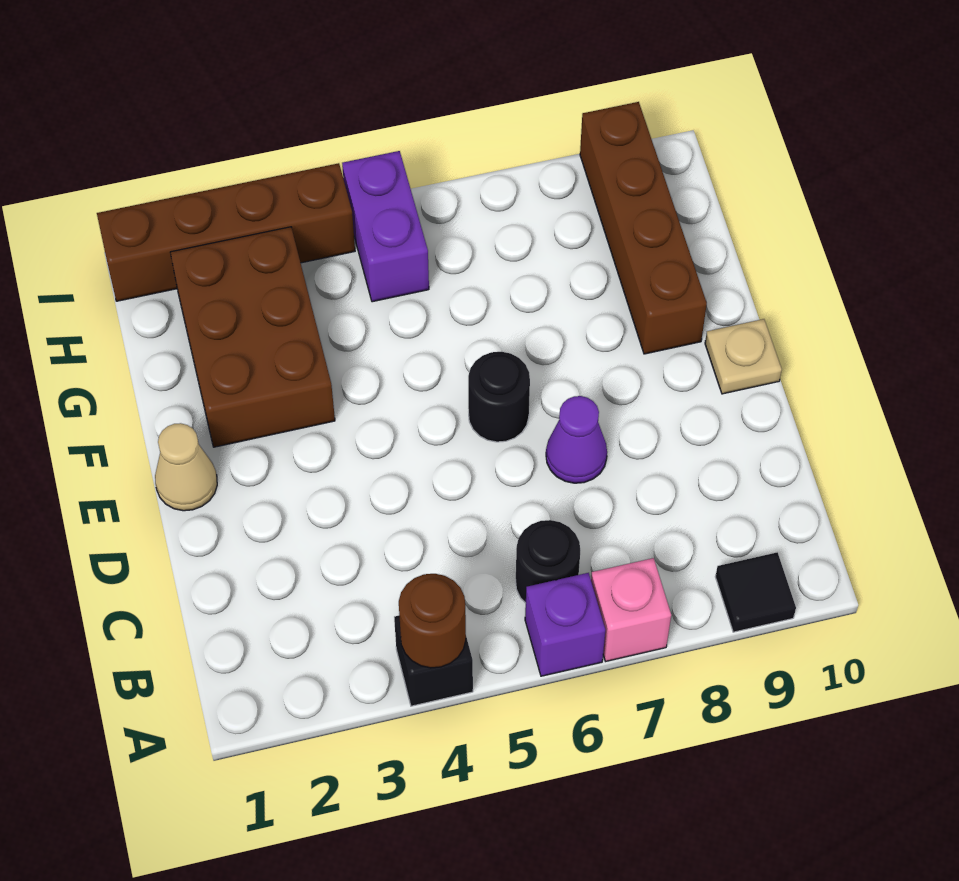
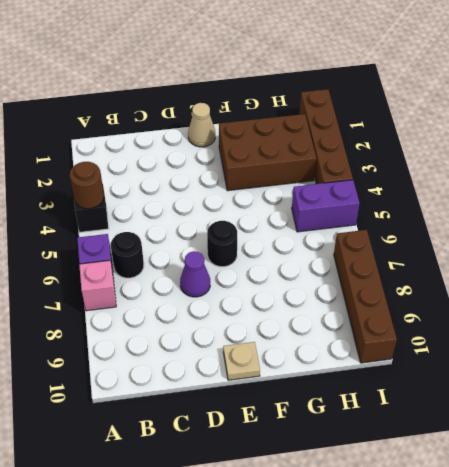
black 1x1 tile [715,552,796,632] -> none
brown 1x4 brick [580,102,707,354] -> brown 1x4 brick turned to [334,230,397,363]

